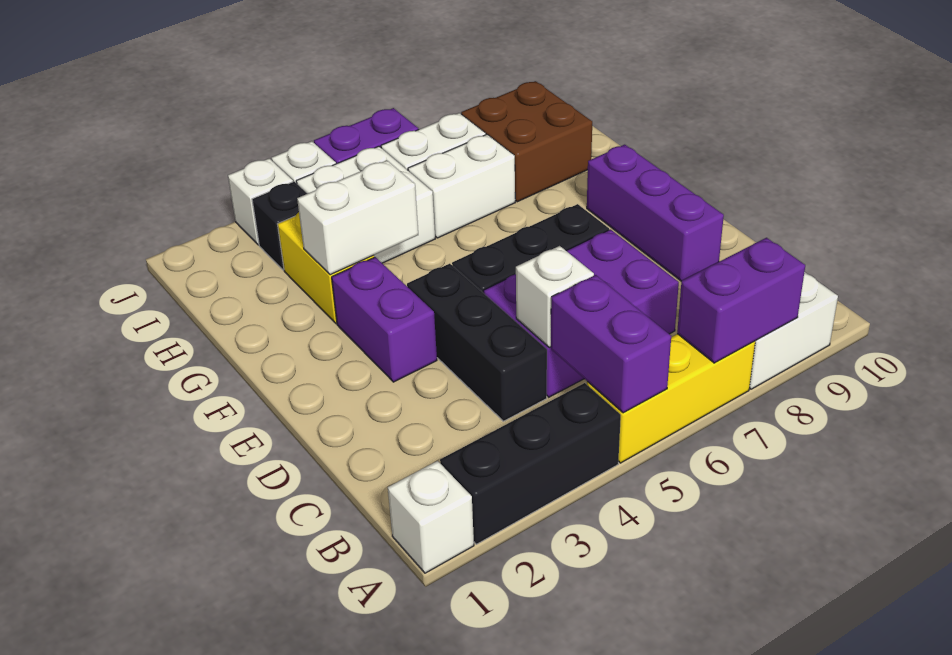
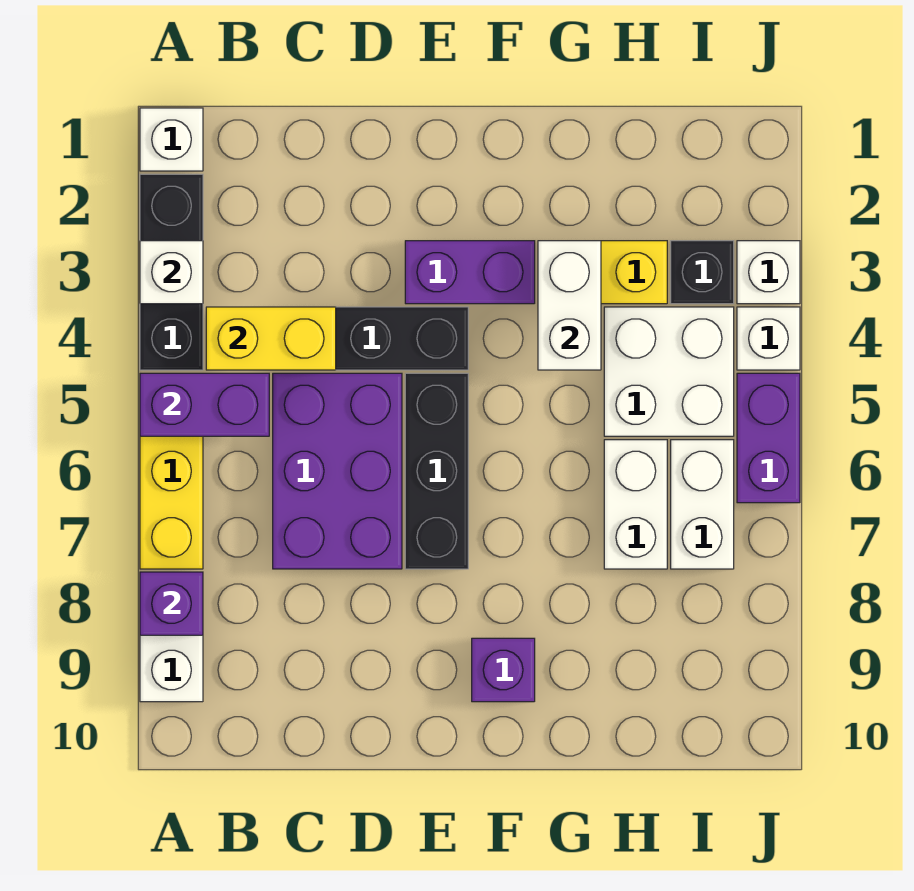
purple 1x2 brick [677,238,805,363] -> purple 1x1 brick [140,572,203,635]
none -> yellow 1x2 brick [206,307,336,370]
white 1x1 brick [516,246,594,348] -> white 1x1 brick moved to [140,241,203,304]
purple 1x3 brick [587,145,724,281] -> purple 1x1 brick [472,638,535,702]
brown 2x2 brick [461,81,592,202] -> none

